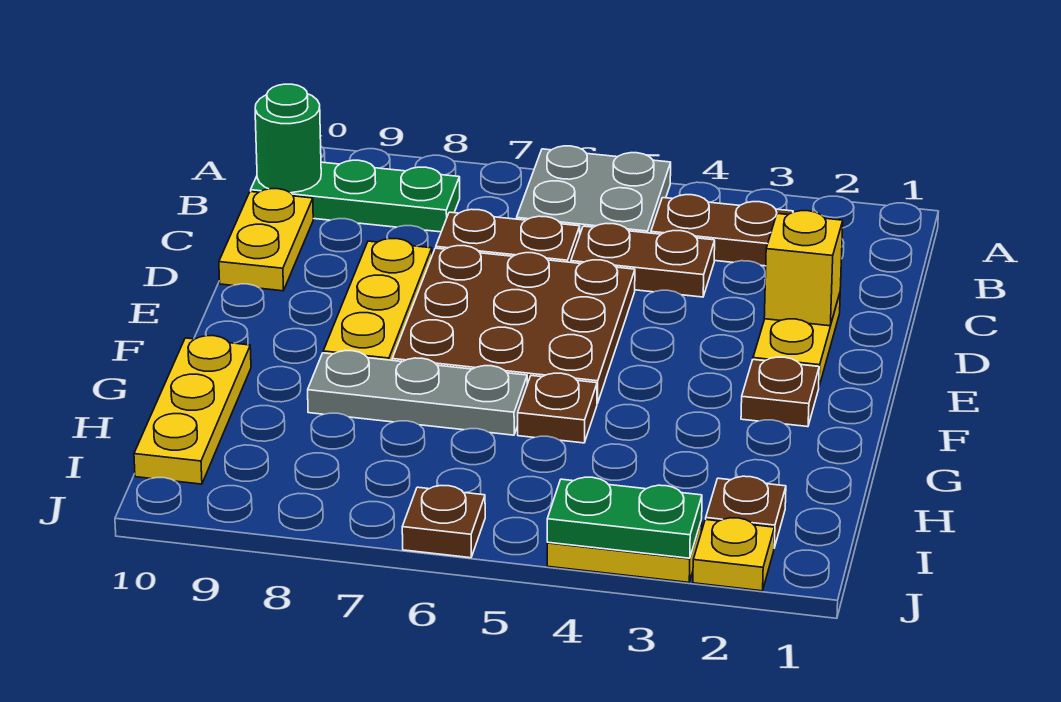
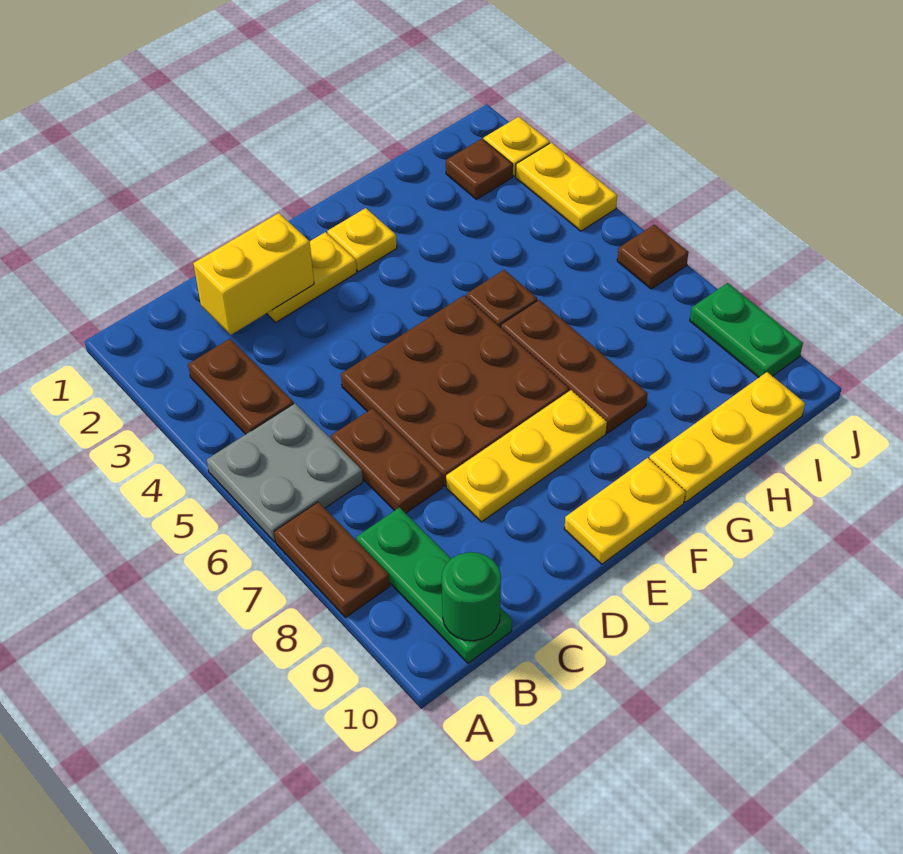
brown 1x2 plate [571,224,715,297] -> brown 1x2 plate moved to [274,502,390,618]
yellow 1x2 plate [219,189,313,291] -> yellow 1x2 plate moved to [564,458,686,564]
yellow 1x1 brick [764,211,843,326] -> yellow 1x2 brick [193,213,314,335]
brown 1x1 plate [741,357,819,427] -> yellow 1x1 plate [327,208,397,271]
grey 1x3 plate [308,351,527,435] -> brown 1x3 plate [501,300,648,433]
green 1x2 plate [547,477,702,558] -> green 1x2 plate moved to [690,283,803,377]

